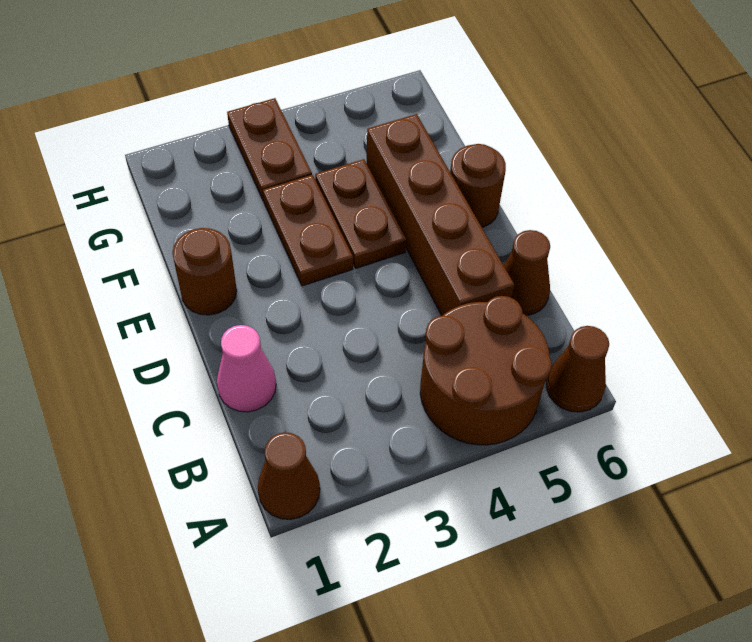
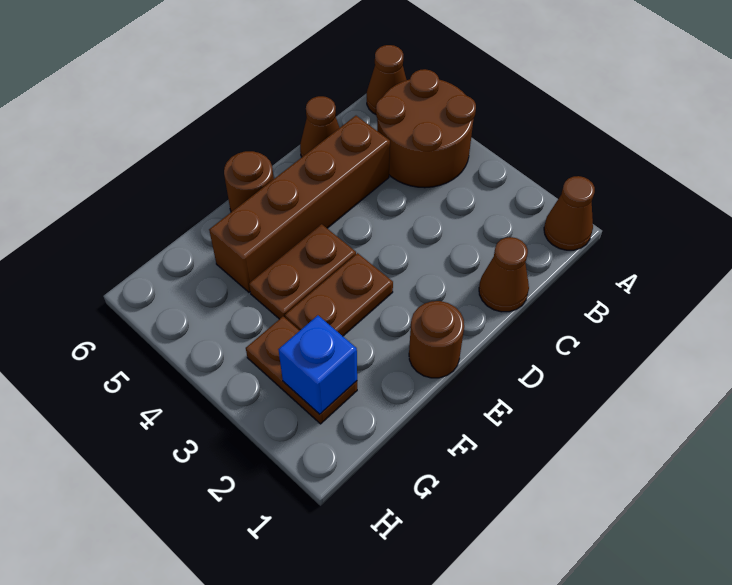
pink 1x1 cone [217,325,276,412] -> brown 1x1 cone [479,237,529,312]
none -> blue 1x1 brick [278,315,357,414]
brown 1x2 plate [227,98,312,201] -> brown 1x2 plate turned to [246,317,357,424]

